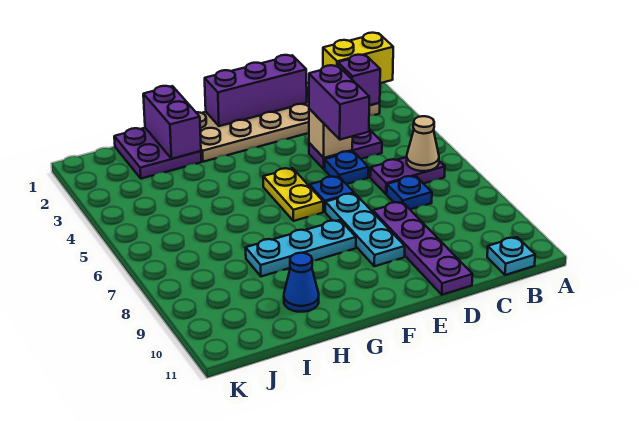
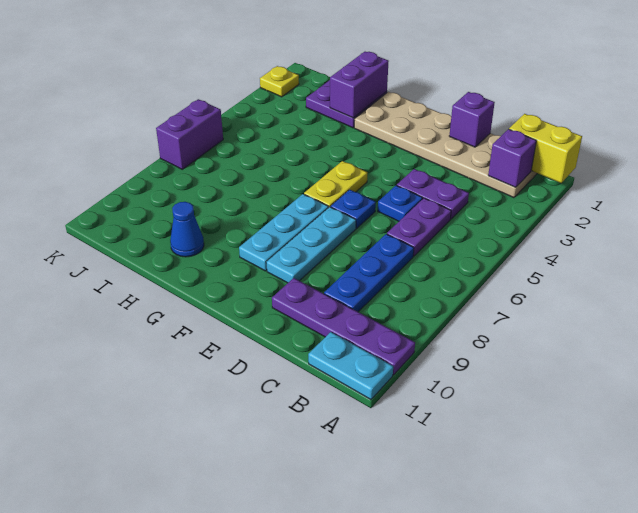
purple 1x2 plate [370,157,445,194] -> purple 1x2 plate turned to [387,198,451,256]
tan 1x1 cone [407,116,439,171] -> none
cyan 1x1 plate [487,237,535,275] -> cyan 1x2 plate [308,332,393,399]
blue 1x1 plate [387,176,432,209] -> blue 1x3 plate [324,234,414,312]
purple 1x3 brick [205,55,307,126] -> purple 1x1 brick [449,92,495,147]
tan 1x1 brick [309,109,353,158] -> none
purple 1x2 brick [309,65,370,140] -> purple 1x2 brick moved to [156,99,223,169]
purple 1x4 plate [373,202,473,295] -> purple 1x4 plate turned to [272,278,415,375]
cyan 1x3 plate [246,220,356,276] -> cyan 1x3 plate turned to [239,194,328,271]
none -> yellow 1x1 plate [260,66,299,97]

